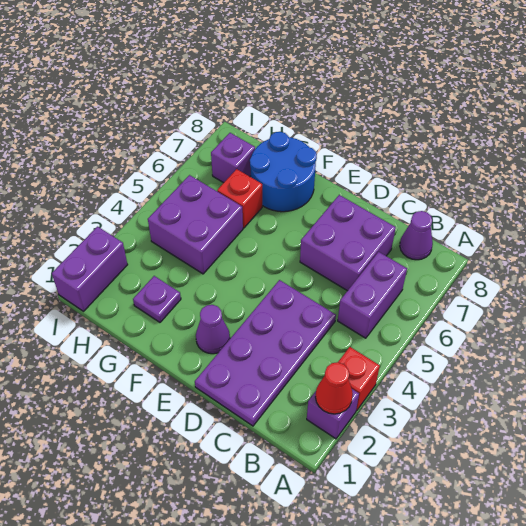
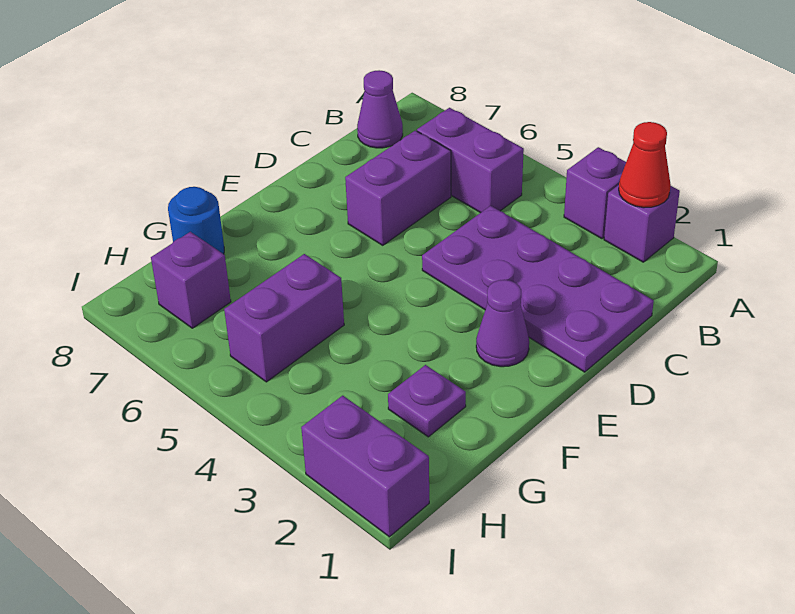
red 1x1 brick [338,347,380,411] -> purple 1x1 brick [564,147,626,239]
purple 2x2 brick [300,195,396,291] -> purple 1x2 brick [345,130,451,245]
blue 2x2 round brick [250,132,317,212] -> blue 1x1 round brick [168,187,224,254]
purple 2x2 brick [148,175,243,274] -> purple 1x2 brick [224,254,344,382]
red 1x1 brick [217,169,262,228] -> none

